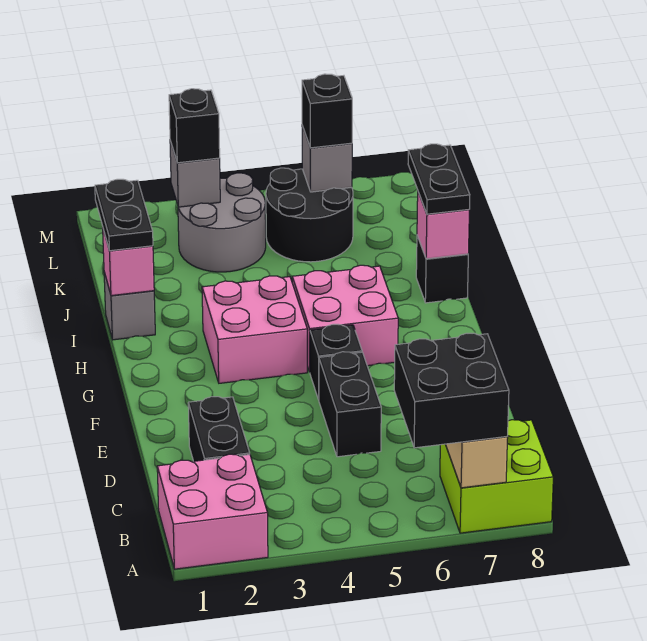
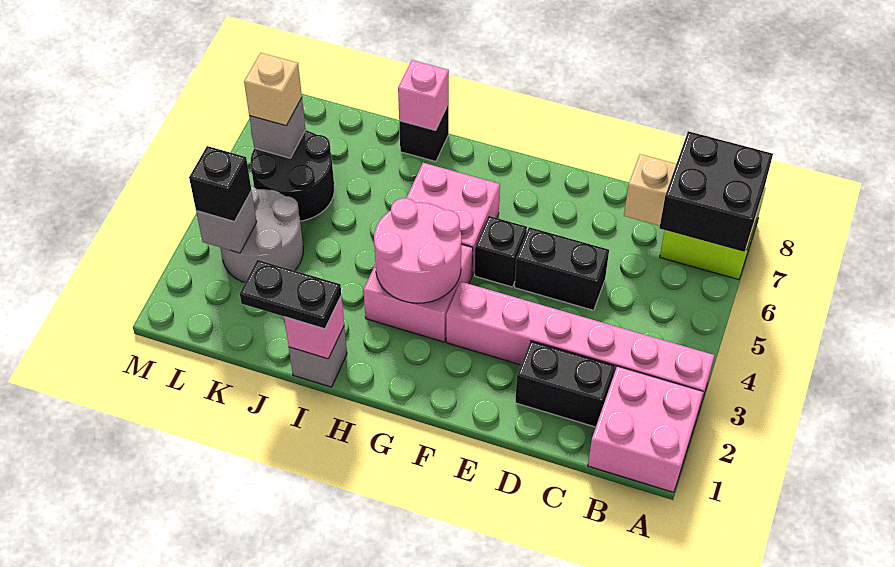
none -> pink 1x6 brick [446,282,714,412]
none -> pink 2x2 round brick [374,198,461,303]
black 1x2 plate [408,144,470,214] -> none
black 1x1 brick [302,74,352,148] -> tan 1x1 brick [244,53,302,126]

